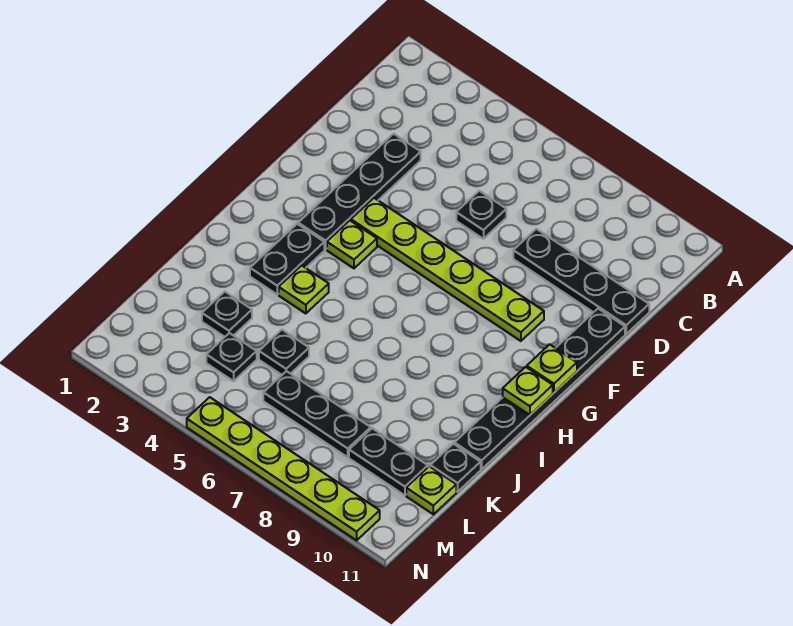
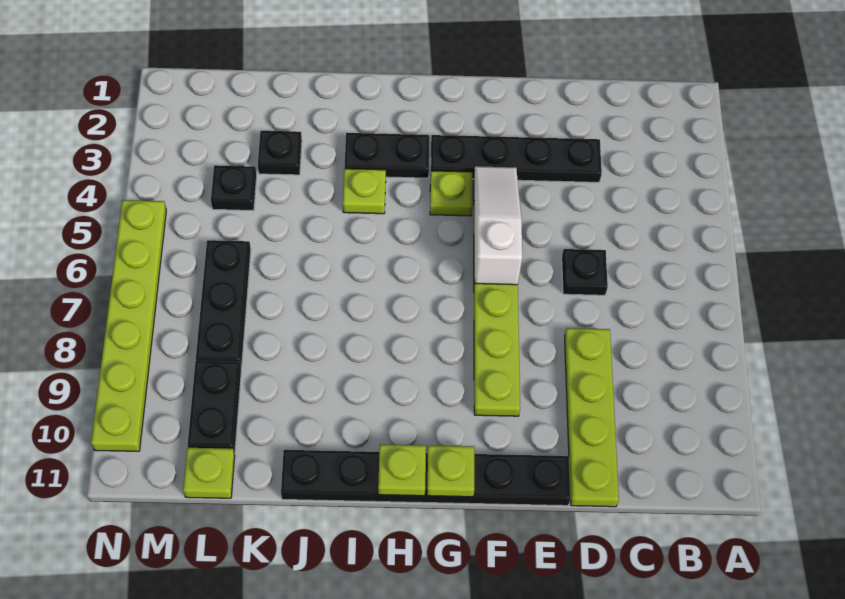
black 1x4 plate [513,229,649,334] -> lime 1x4 plate [565,328,619,507]
none -> white 1x3 slope [474,166,522,285]
black 1x1 plate [259,330,309,375] -> none
black 1x1 plate [430,444,481,492] -> none

